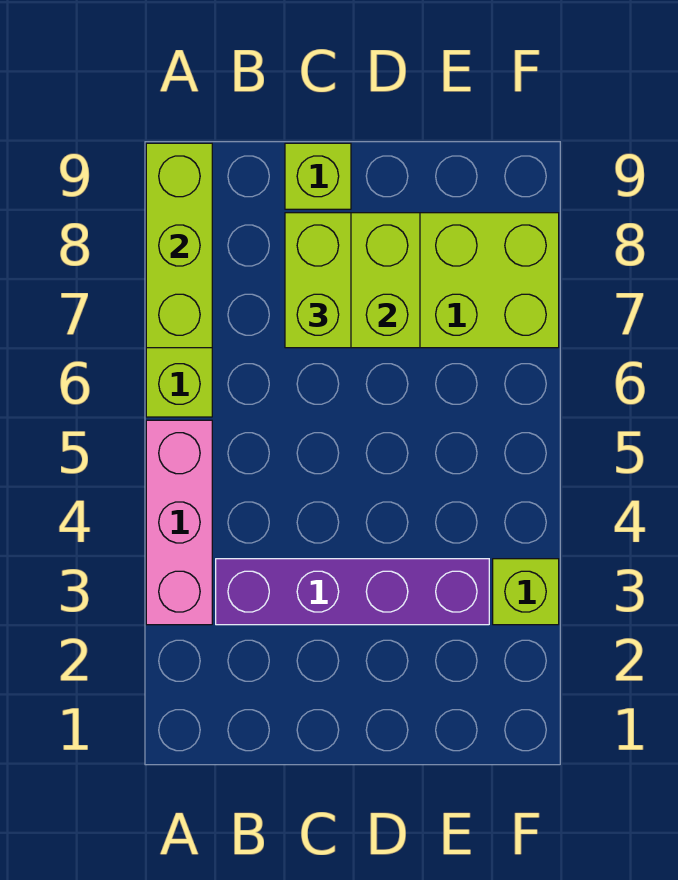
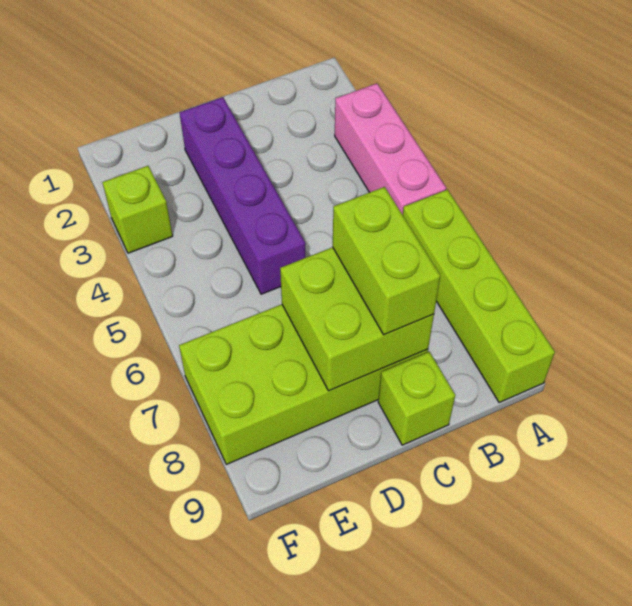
lime 1x3 brick [146,143,212,348] -> none
purple 1x4 brick [216,559,489,625] -> purple 1x4 brick turned to [180,97,305,294]

